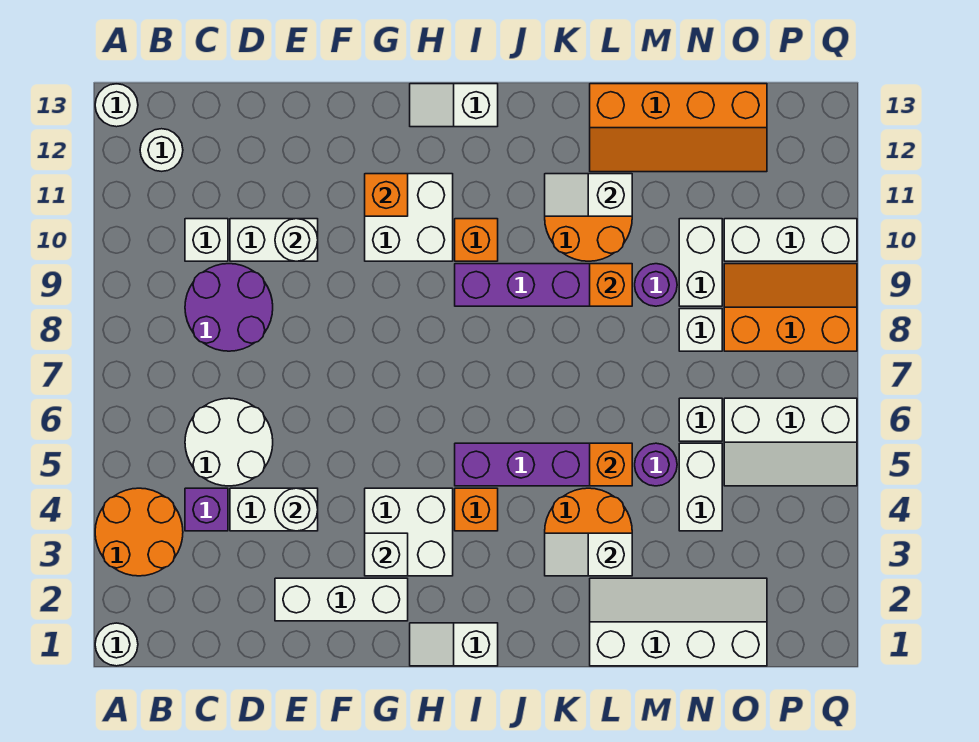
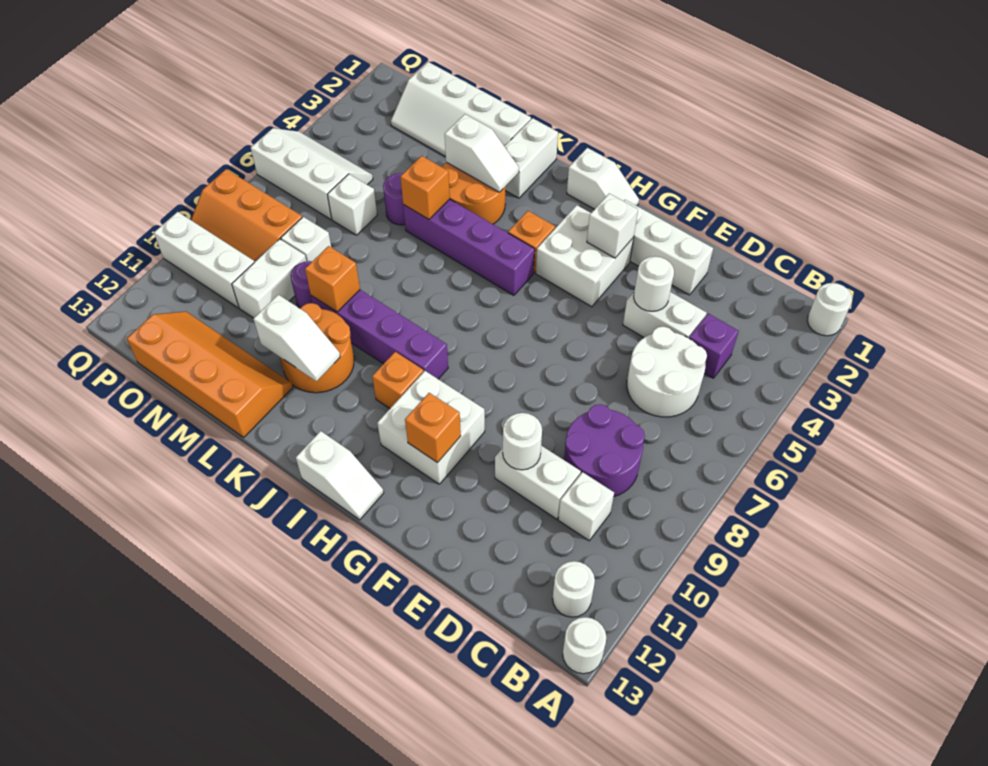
orange 2x2 round brick [95,488,183,576] -> none
white 1x2 brick [679,443,722,531] -> white 1x2 brick moved to [504,118,558,198]

